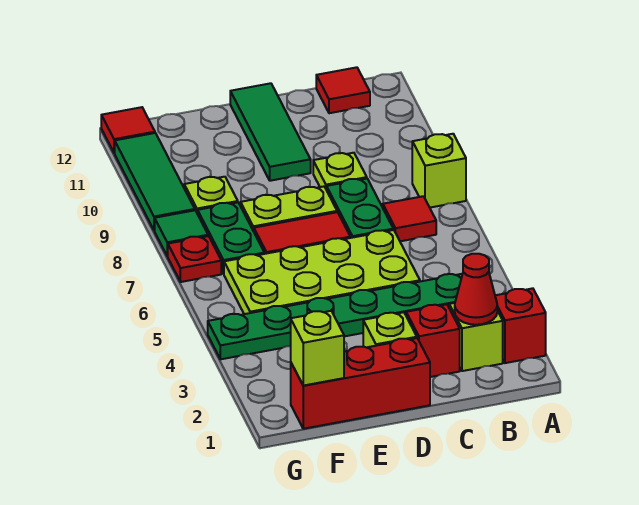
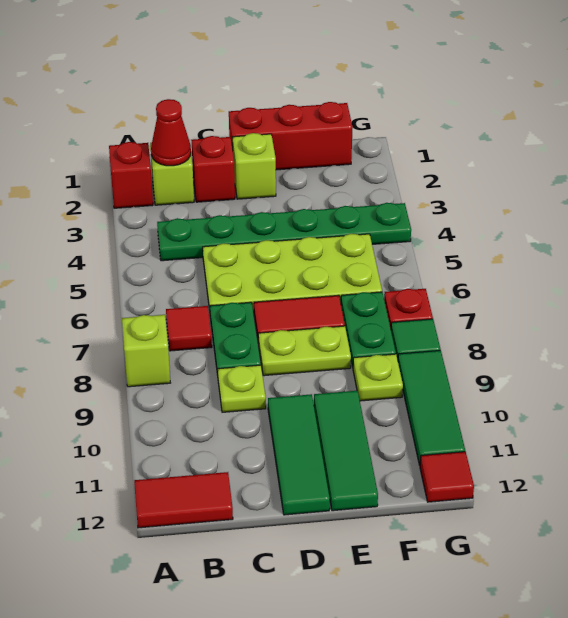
red 1x1 tile [316,67,370,113] -> red 1x2 tile [134,472,233,528]
none -> green 1x3 tile [314,391,378,511]
lime 1x1 brick [291,311,344,386] -> none

